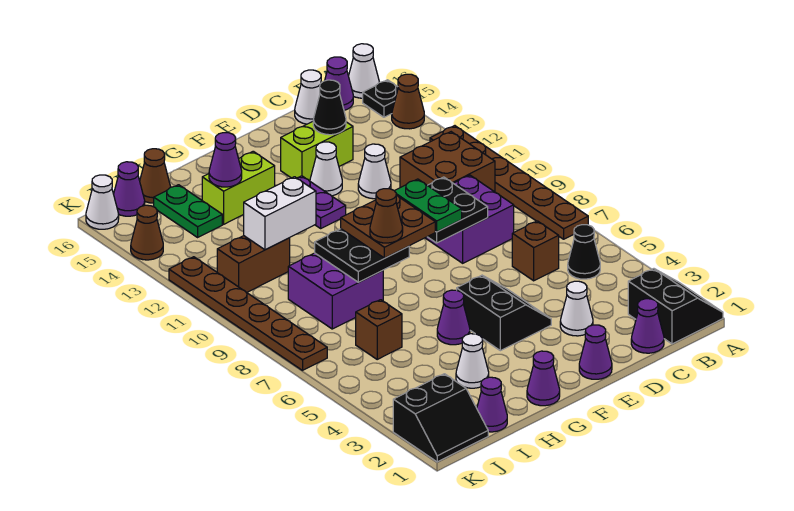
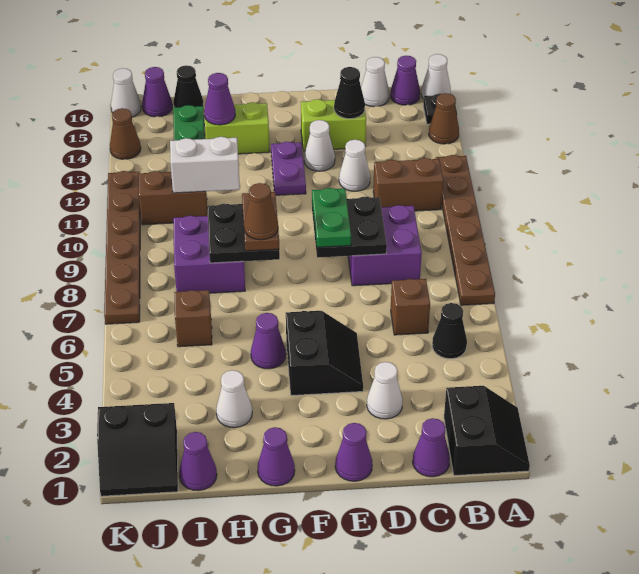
brown 2x2 brick [400,132,495,192] -> brown 1x2 brick [373,158,443,211]
brown 2x2 plate [341,195,436,258] -> brown 1x2 plate [242,192,279,251]
brown 1x1 cone [140,149,171,203] -> black 1x1 cone [173,65,203,107]

